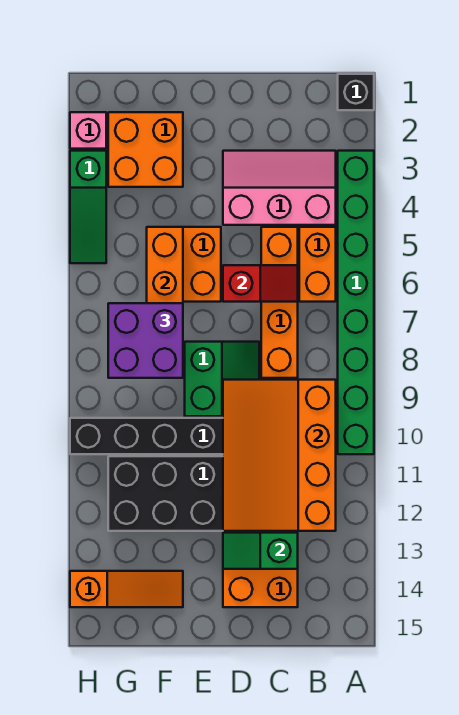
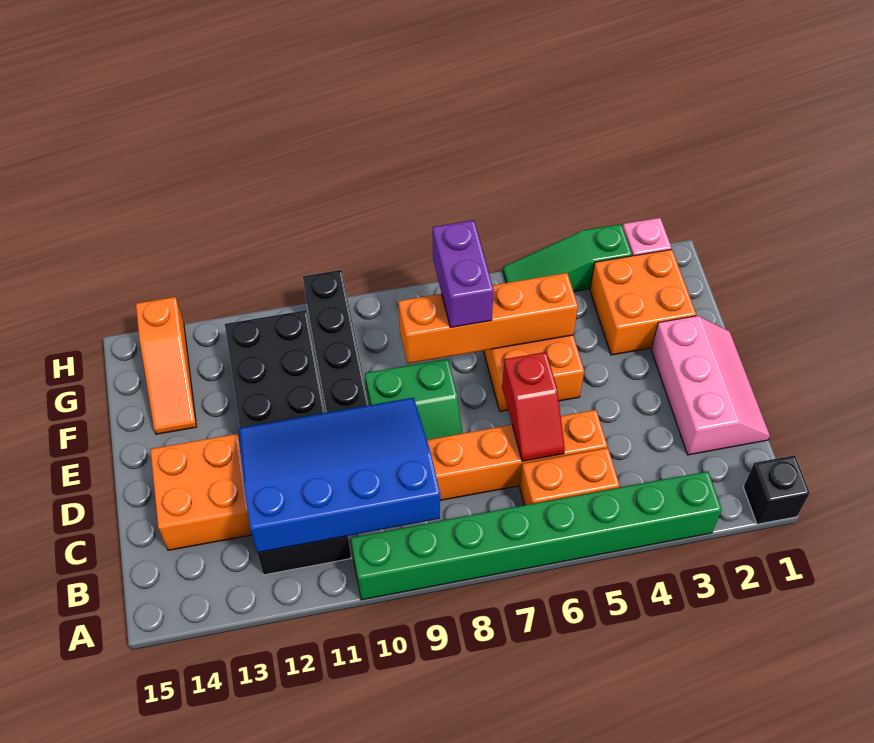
pink 2x3 slope [223,151,336,225] -> pink 2x3 slope moved to [651,316,770,455]
orange 3x4 slope [223,380,336,531] -> blue 3x4 slope [239,398,440,553]
green 1x2 slope [223,533,298,569] -> none
purple 2x2 brick [108,303,183,378] -> purple 1x2 brick [433,220,494,328]

